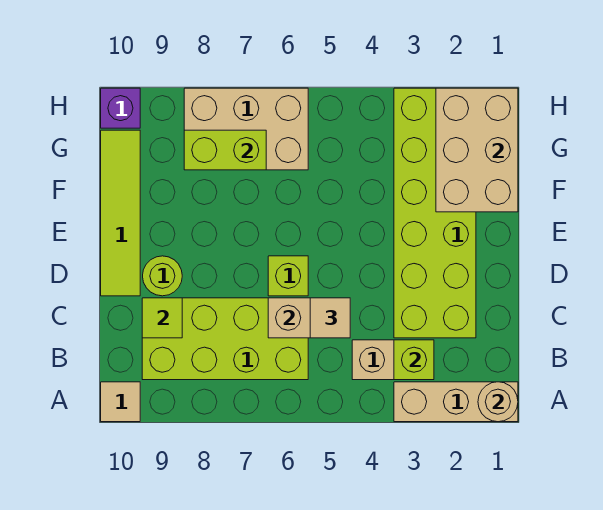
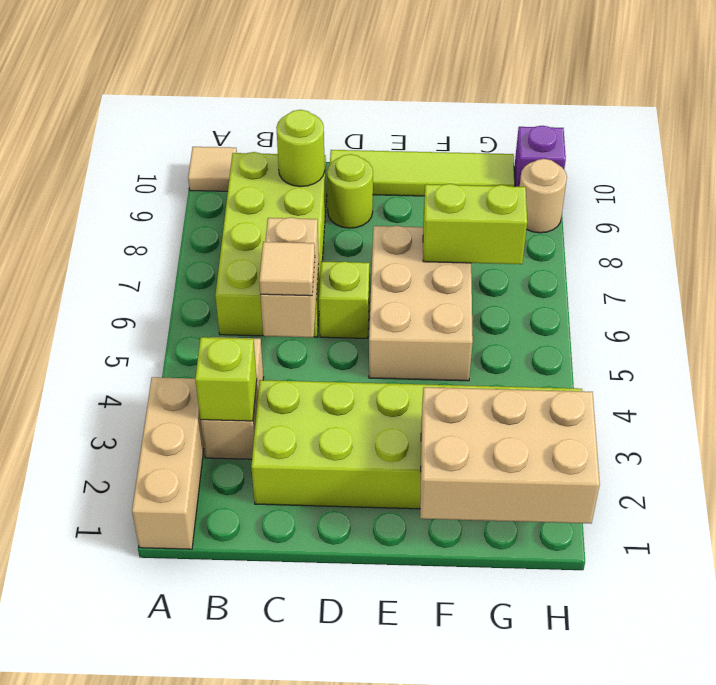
tan 1x1 round brick [478,382,518,422] -> tan 1x1 round brick moved to [520,159,567,233]
lime 1x1 tile [142,298,182,338] -> lime 1x1 round brick [276,110,325,187]
tan 2x3 brick [184,88,308,170] -> tan 2x3 brick moved to [369,226,473,381]
lime 1x2 brick [184,130,266,170] -> lime 1x2 brick turned to [423,184,527,264]

